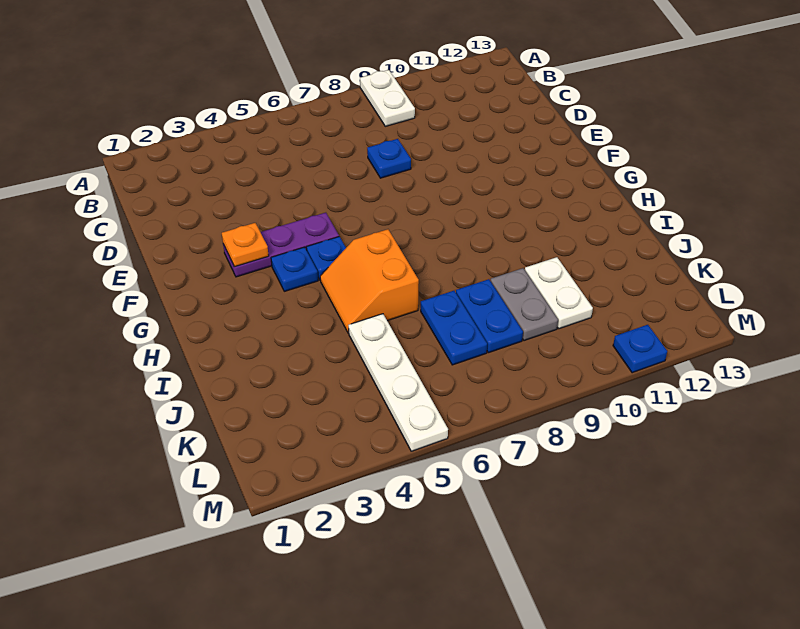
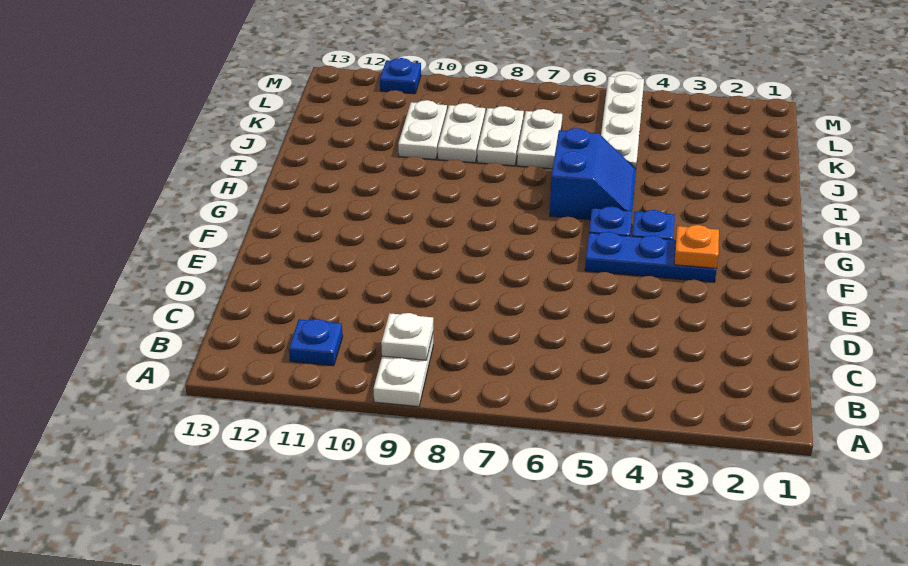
none -> white 1x1 plate [381,313,433,360]
blue 1x1 plate [367,139,411,178] -> blue 1x1 plate moved to [289,319,343,366]
purple 1x3 plate [223,213,339,277] -> blue 1x3 plate [585,232,717,282]
orange 2x2 slope [320,229,419,333] -> blue 2x2 slope [550,128,636,220]
blue 1x2 plate [421,291,487,365] -> white 1x2 plate [517,109,562,169]
blue 1x2 plate [456,279,523,353] -> white 1x2 plate [477,106,524,166]
grey 1x2 plate [491,268,558,341] -> white 1x2 plate [438,103,485,163]

